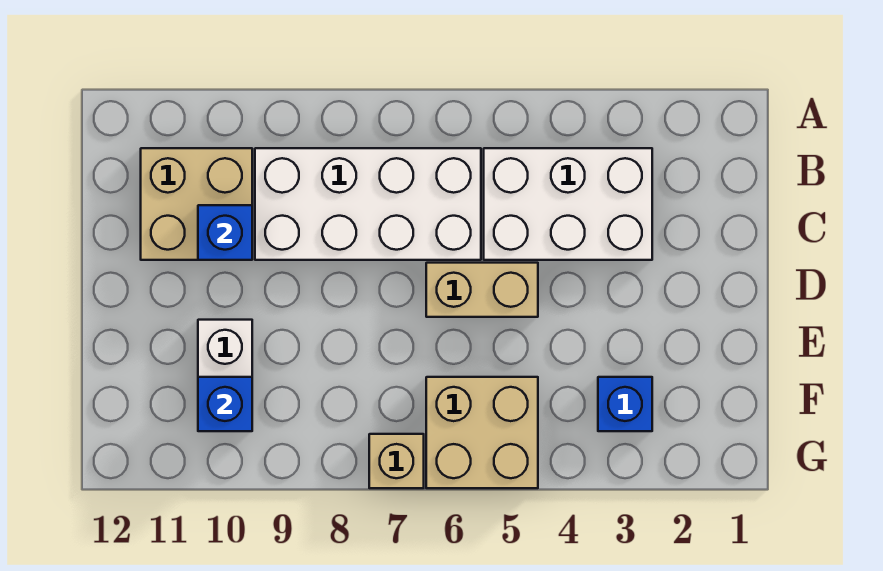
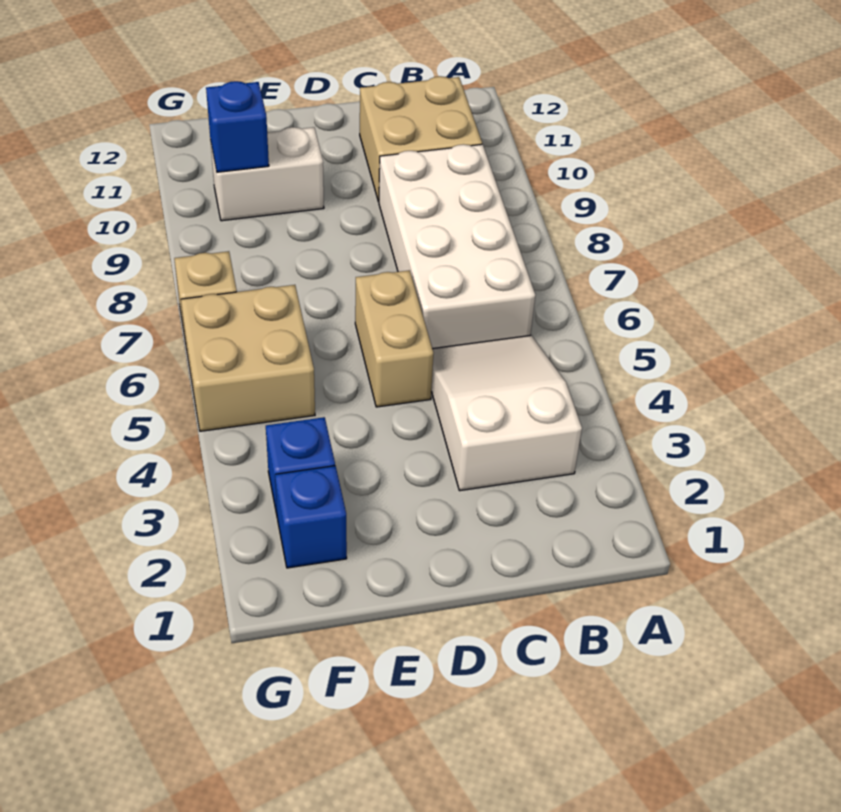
white 2x3 brick [484,148,652,260] -> white 2x3 slope [431,335,582,491]
blue 1x1 brick [198,205,252,260] -> blue 1x1 brick moved to [275,466,347,568]

